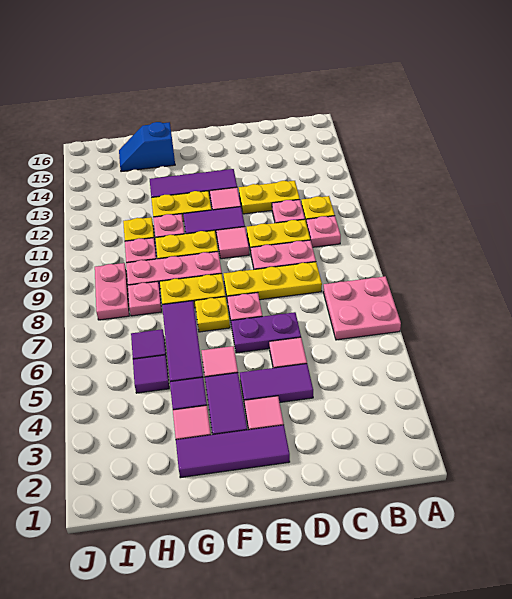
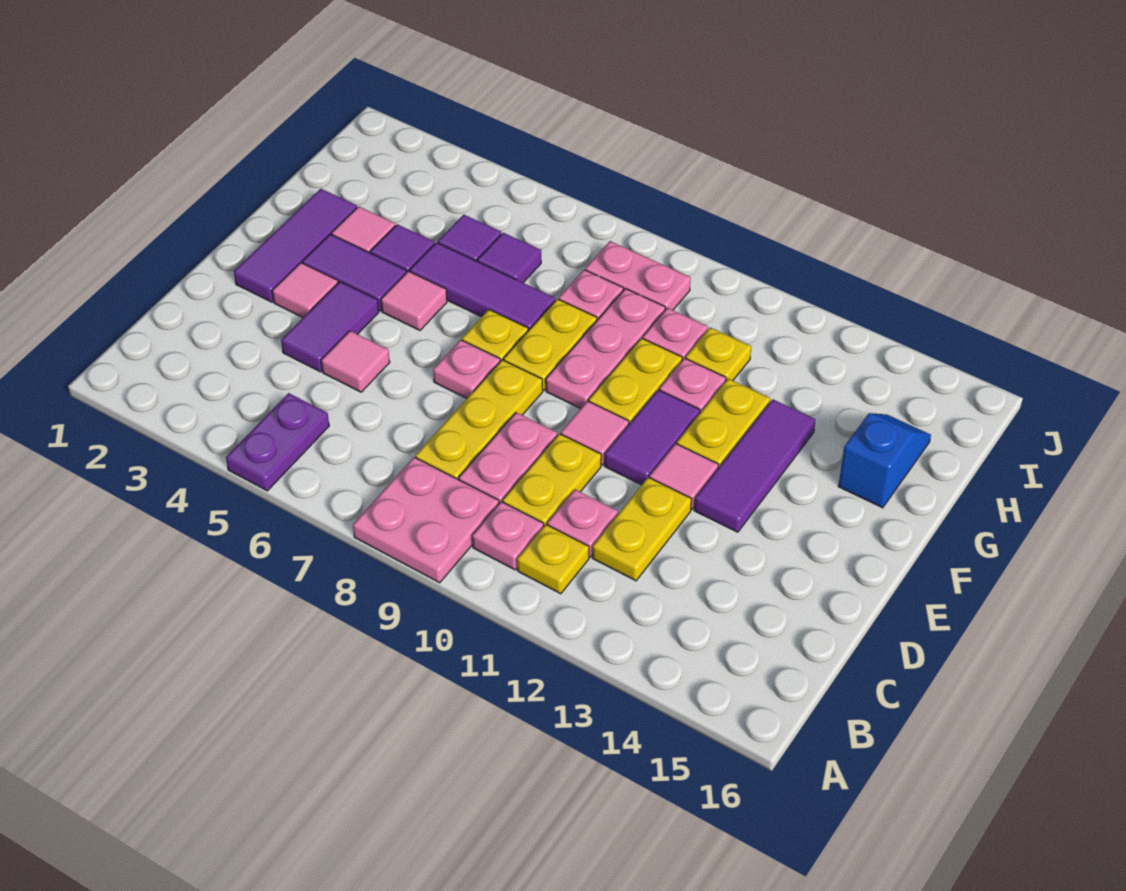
pink 2x2 plate [323,276,401,340] -> pink 2x2 plate moved to [353,457,499,583]
purple 1x2 plate [231,312,301,353] -> purple 1x2 plate moved to [226,393,329,491]

